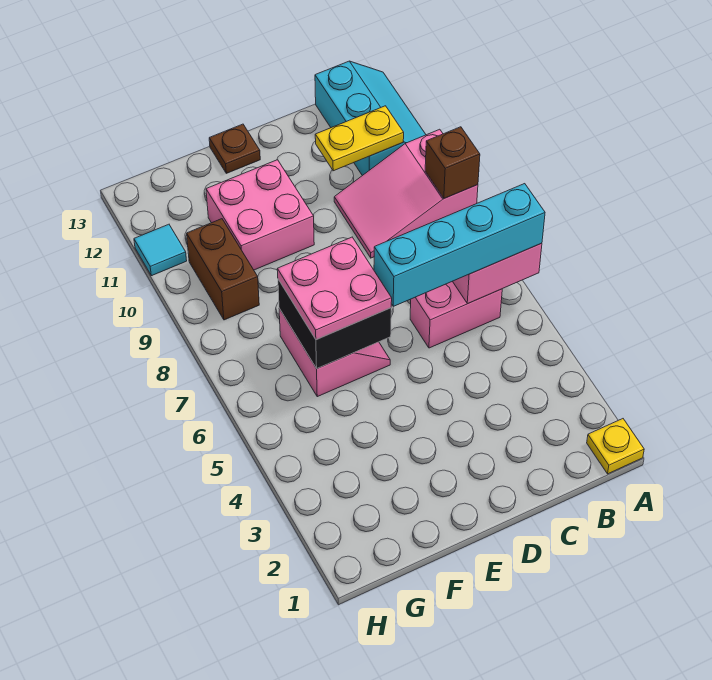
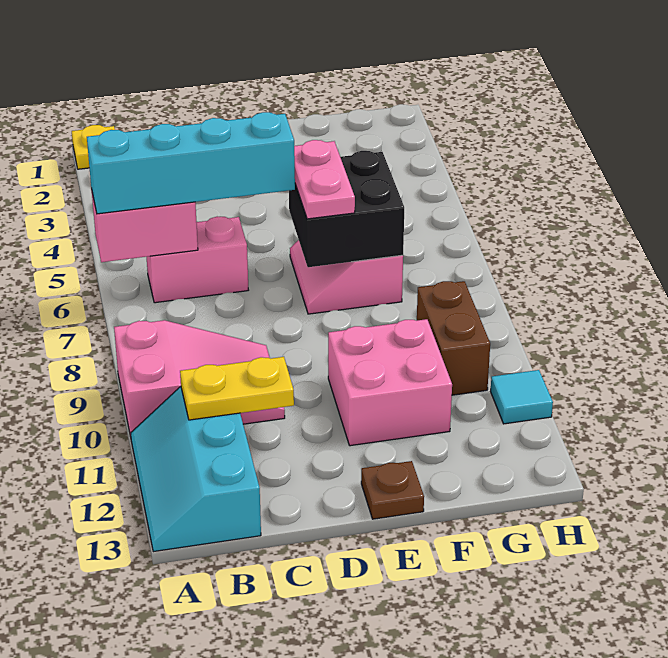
brown 1x1 brick [425,127,480,198] -> none
pink 2x2 plate [277,237,392,340] -> pink 1x2 plate [294,140,355,219]

